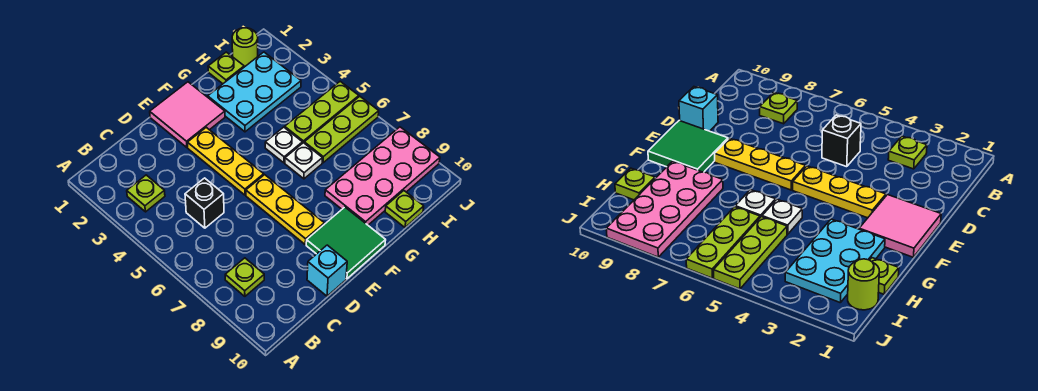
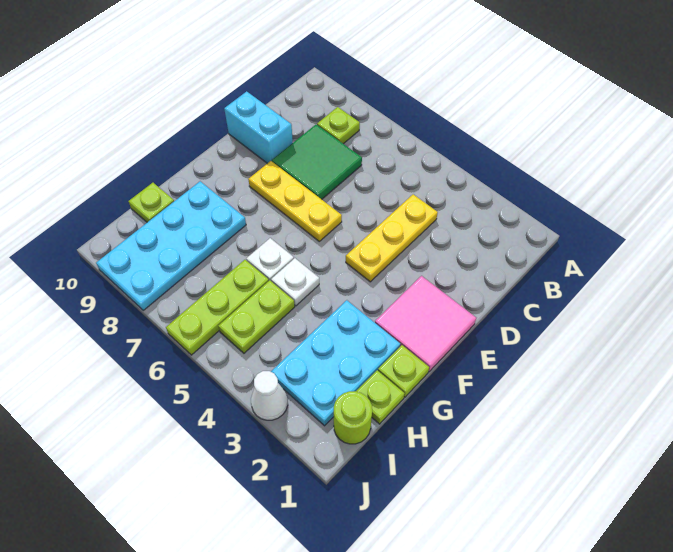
lime 1x1 plate [127,175,165,212] -> lime 1x1 plate moved to [378,345,429,397]
black 1x1 brick [185,178,224,228] -> none
cyan 1x1 brick [307,245,347,296] -> cyan 1x2 brick [224,91,293,163]
yellow 1x3 plate [187,127,264,195] -> yellow 1x3 plate turned to [346,194,438,282]
green 2x2 tile [306,207,386,279] -> green 2x2 tile moved to [272,125,362,199]
pink 2x4 plate [325,127,440,225] -> cyan 2x4 plate [96,181,246,310]
lime 1x3 plate [285,81,359,143] -> lime 1x2 plate [218,280,295,353]
none -> white 1x1 cone [251,371,288,420]

